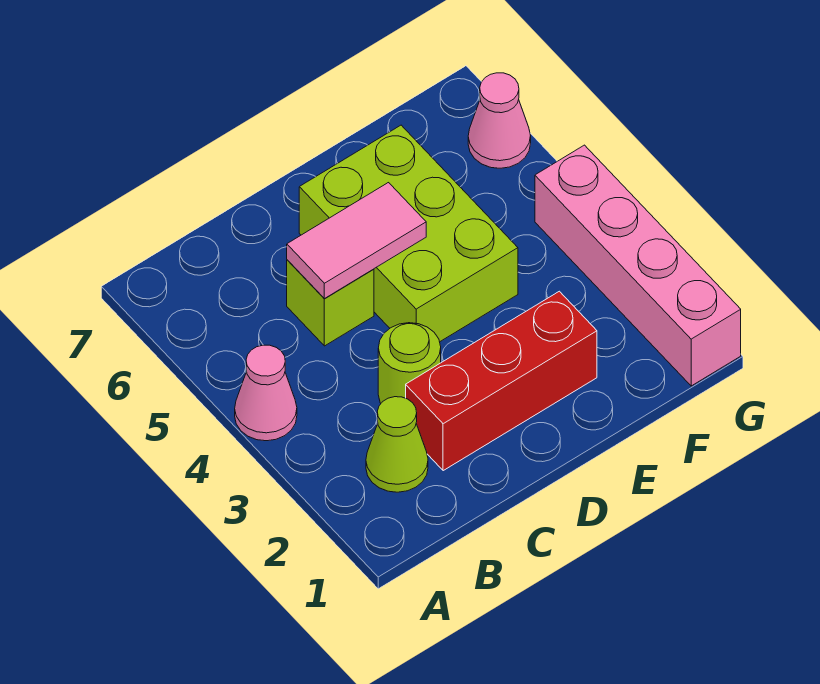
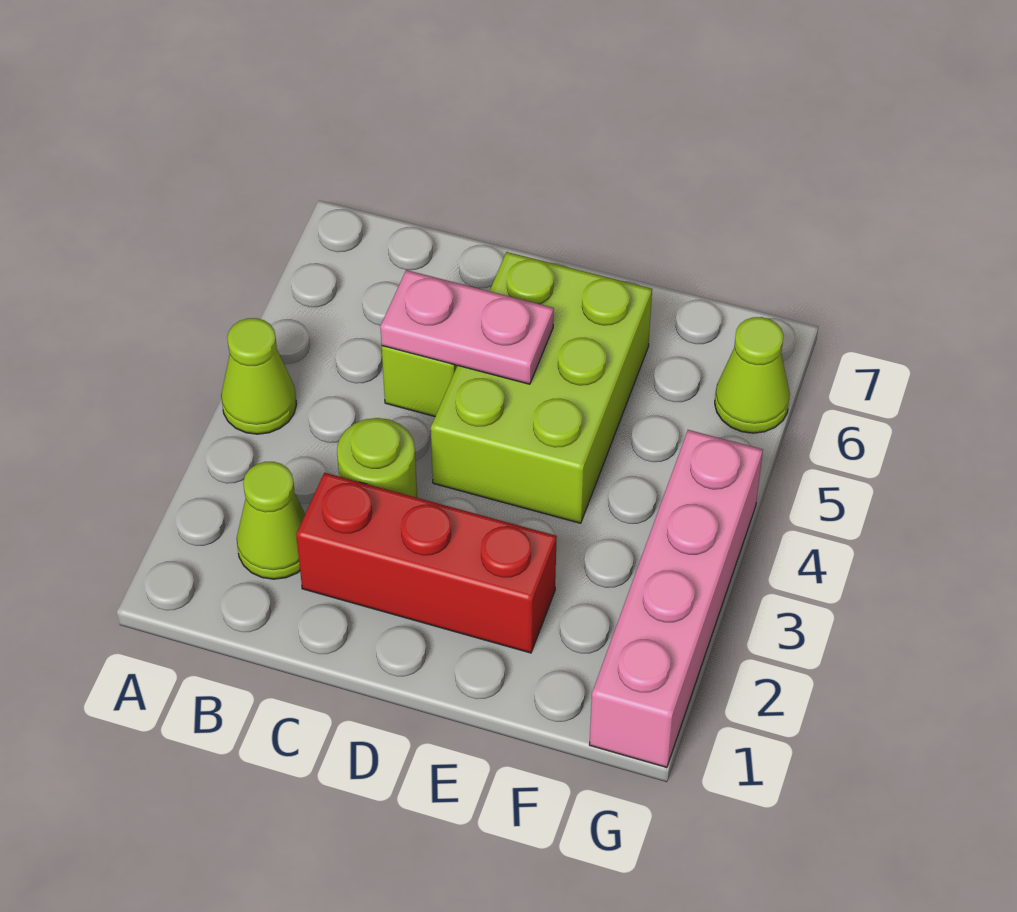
pink 1x1 cone [235,345,297,441] -> lime 1x1 cone [221,318,297,434]
pink 1x2 tile [287,183,426,299] -> pink 1x2 plate [380,270,554,384]
pink 1x1 cone [468,73,531,168] -> lime 1x1 cone [715,317,790,433]

